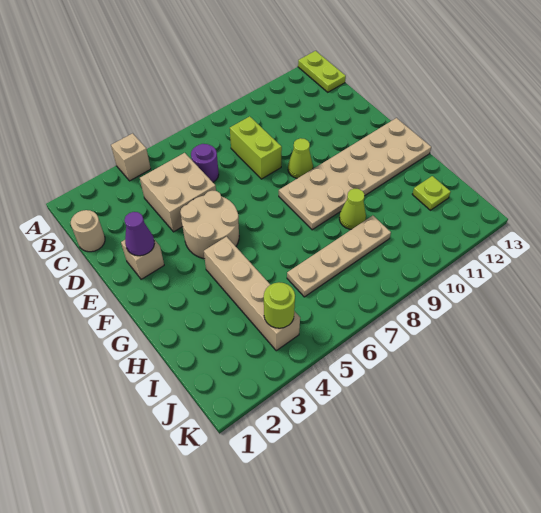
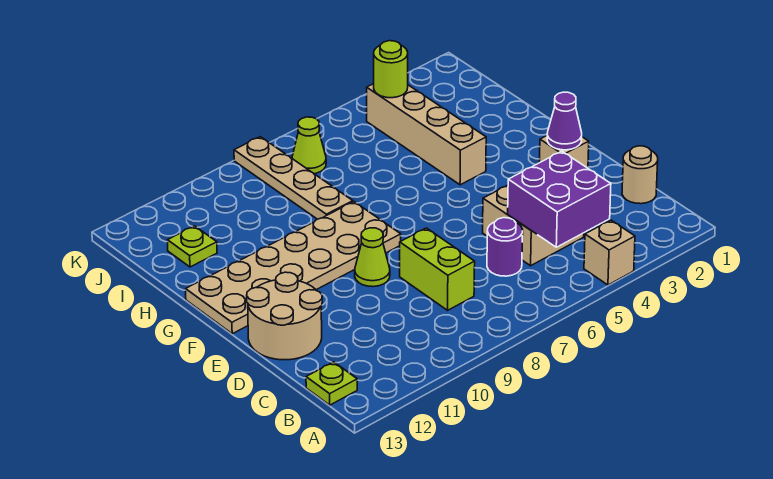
lime 1x2 plate [298,51,346,92] -> lime 1x1 plate [306,362,357,405]
none -> purple 2x2 brick [508,151,611,247]
tan 2x2 round brick [180,191,239,259] -> tan 2x2 round brick moved to [247,272,322,360]
lime 1x1 cone [339,188,366,229] -> lime 1x1 cone moved to [292,117,326,174]
tan 1x4 plate [287,216,391,297] -> tan 1x4 plate turned to [234,137,353,219]

